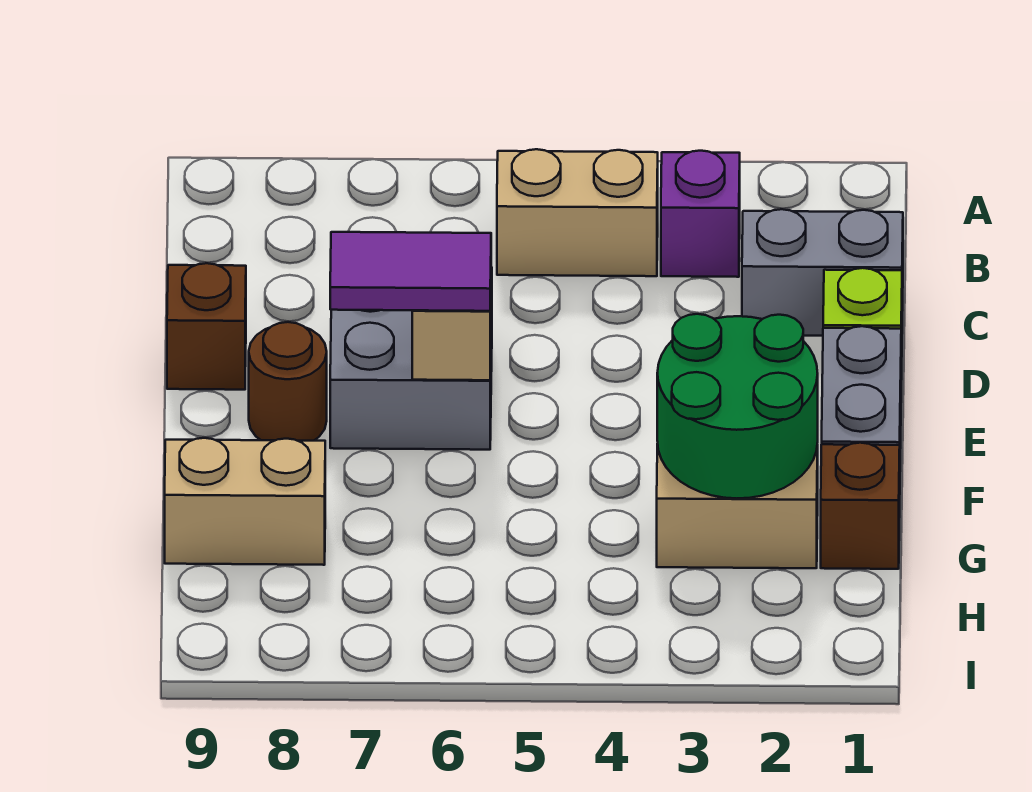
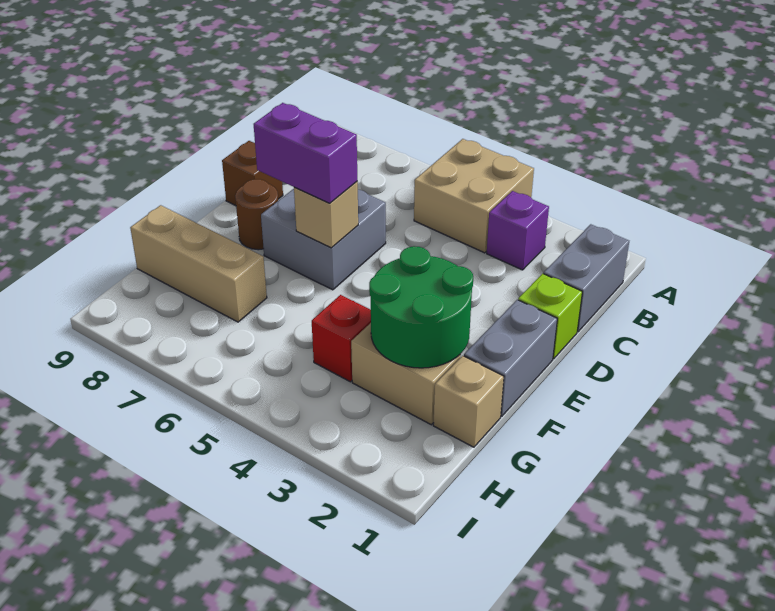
tan 1x2 brick [497,149,658,276] -> tan 2x2 brick [414,139,534,253]
grey 1x2 brick [742,209,903,336] -> grey 1x2 brick turned to [544,224,629,332]
purple 1x2 tile [330,232,491,311] -> purple 1x2 brick [254,103,357,203]
brown 1x1 brick [821,443,900,569] -> tan 1x1 brick [433,356,504,447]
none -> red 1x1 brick [312,295,371,382]
tan 1x2 brick [165,438,325,565] -> tan 1x3 brick [130,205,267,322]

